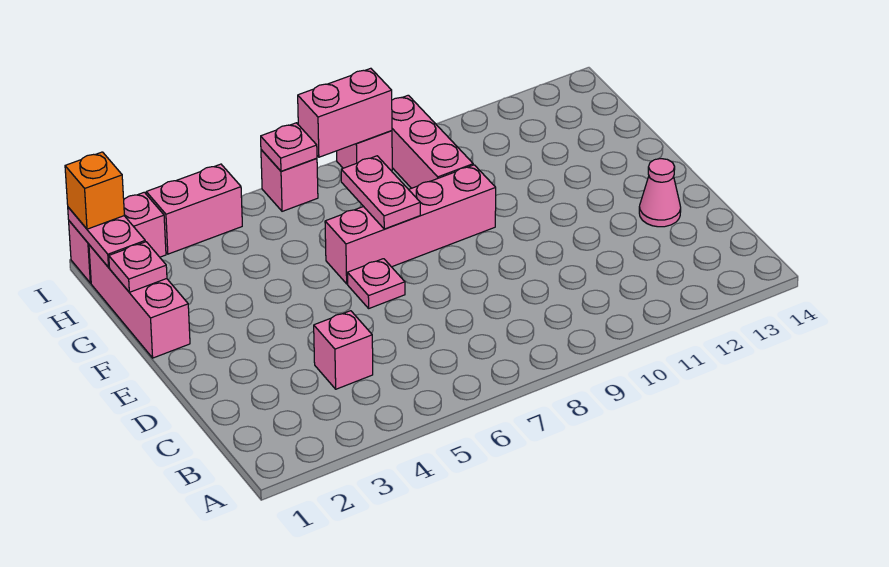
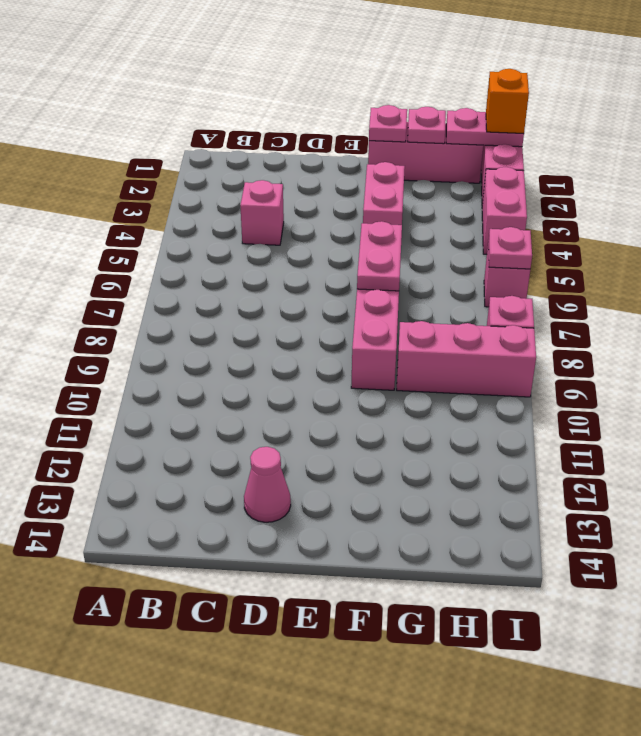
pink 1x1 plate [347,259,405,308] -> pink 1x1 plate moved to [369,105,407,142]
pink 1x2 plate [341,156,420,229] -> pink 1x2 plate turned to [357,221,402,291]
pink 1x2 brick [298,68,392,157] -> pink 1x2 brick moved to [363,162,405,225]

